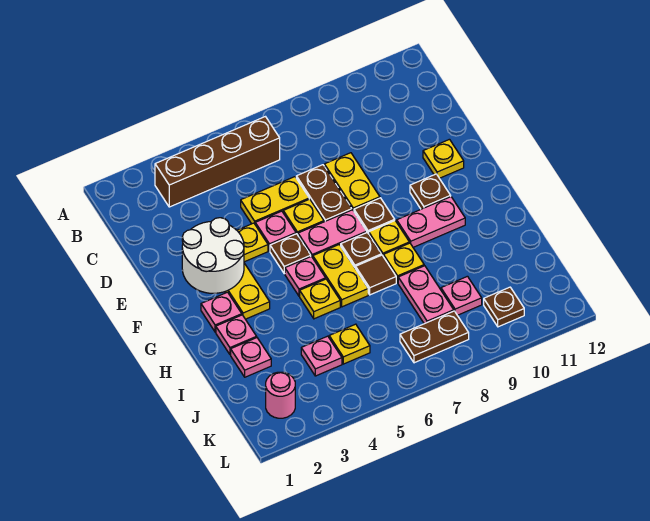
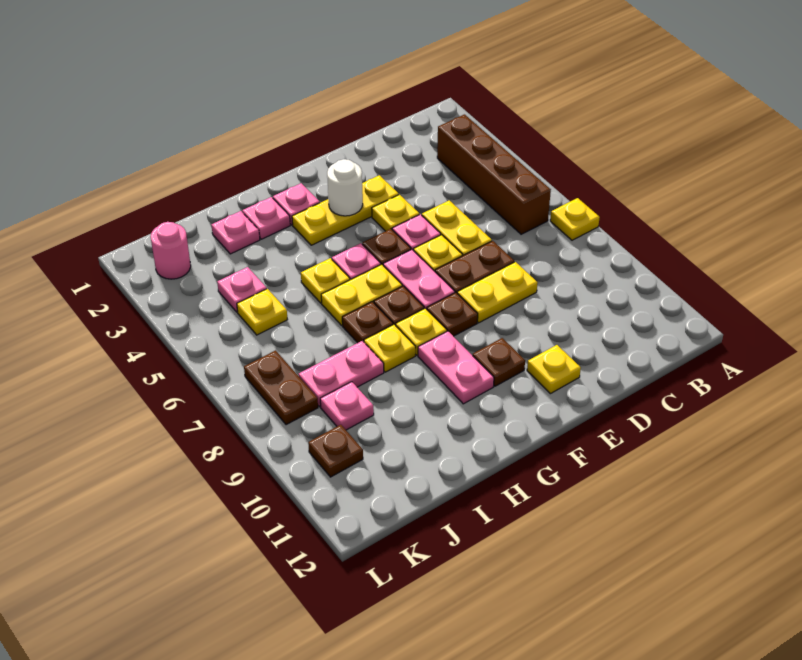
none -> yellow 1x1 plate [550,198,600,240]
white 2x2 round brick [182,218,244,293] -> white 1x1 round brick [327,159,363,216]
brown 1x1 tile [356,255,396,295] -> brown 1x1 plate [342,302,393,343]

